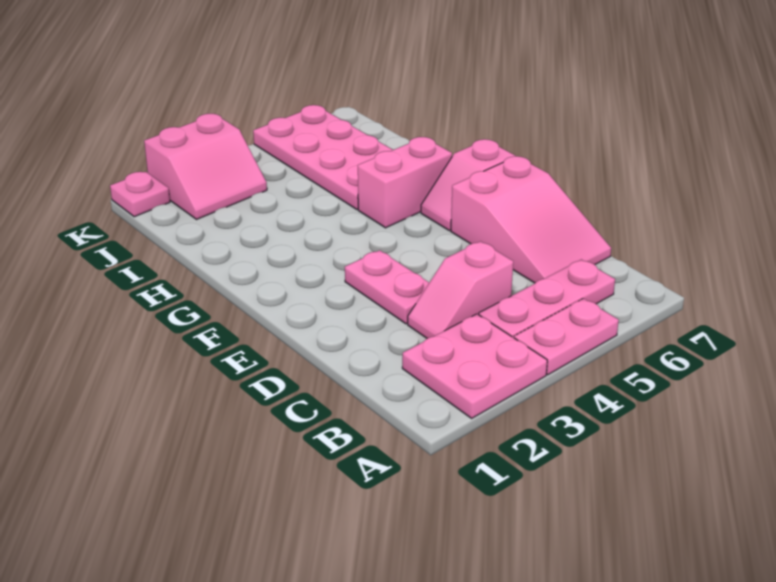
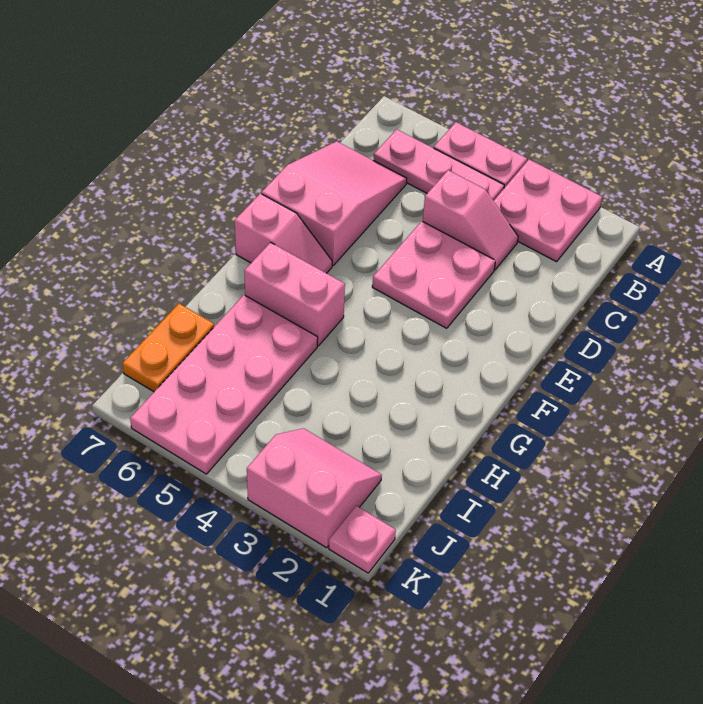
pink 1x2 plate [345,250,429,324] -> pink 2x2 plate [372,221,495,328]
none -> orange 1x2 plate [122,304,214,392]

